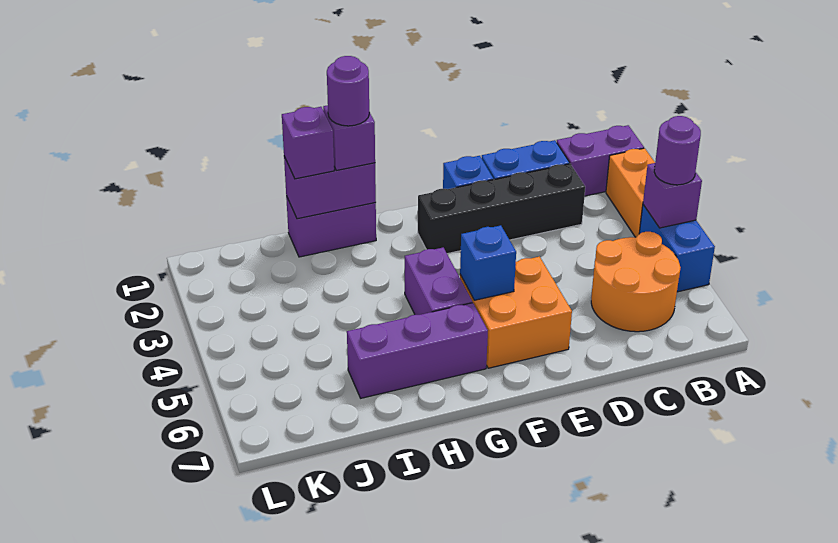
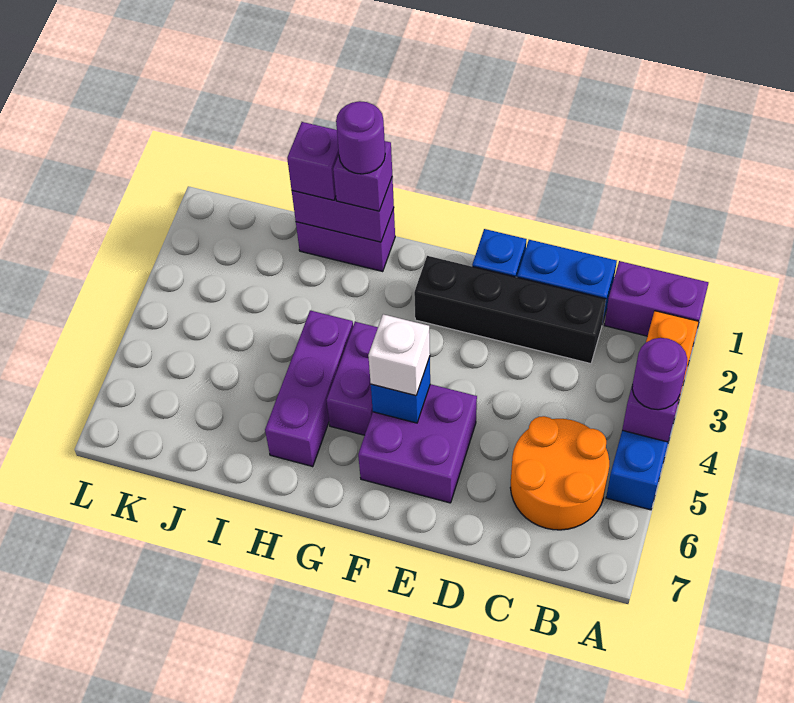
orange 2x2 brick [460,257,572,368] -> purple 2x2 brick [358,384,477,503]
none -> white 1x1 brick [368,314,430,396]
purple 1x3 brick [347,303,488,398] -> purple 1x3 brick turned to [265,310,353,467]

